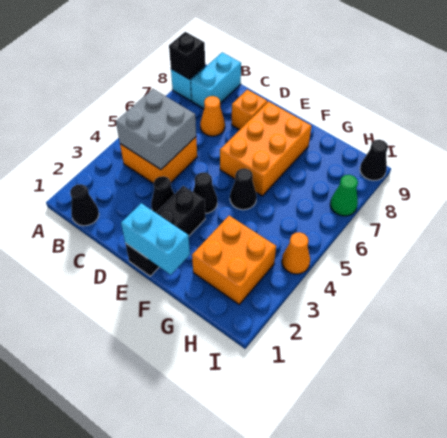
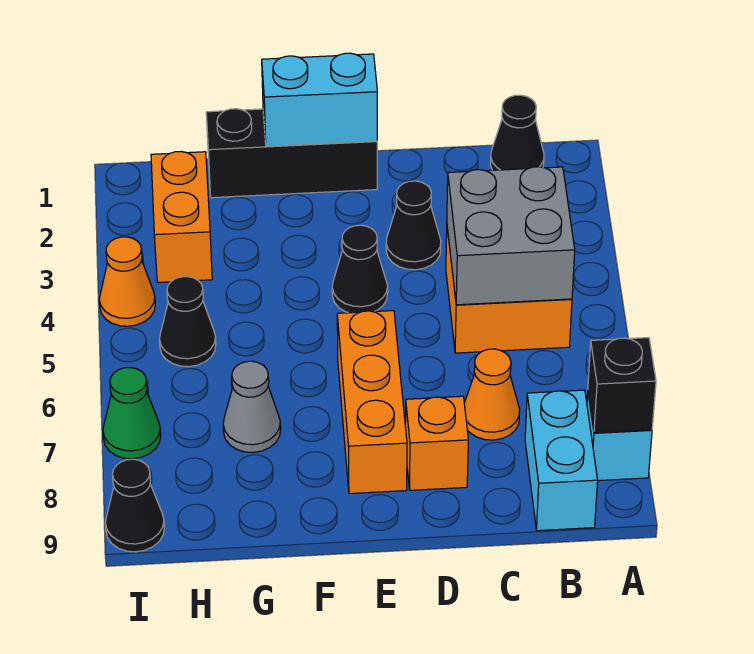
black 1x3 brick [125,186,205,276] -> black 1x3 brick turned to [206,109,377,198]
orange 2x3 brick [220,102,312,196] -> orange 1x3 brick [337,311,407,494]
black 1x1 cone [230,169,257,210] -> black 1x1 cone moved to [159,277,216,367]
orange 2x2 brick [192,216,276,304] -> orange 1x2 brick [151,152,212,282]
none -> grey 1x1 cone [223,361,281,453]

